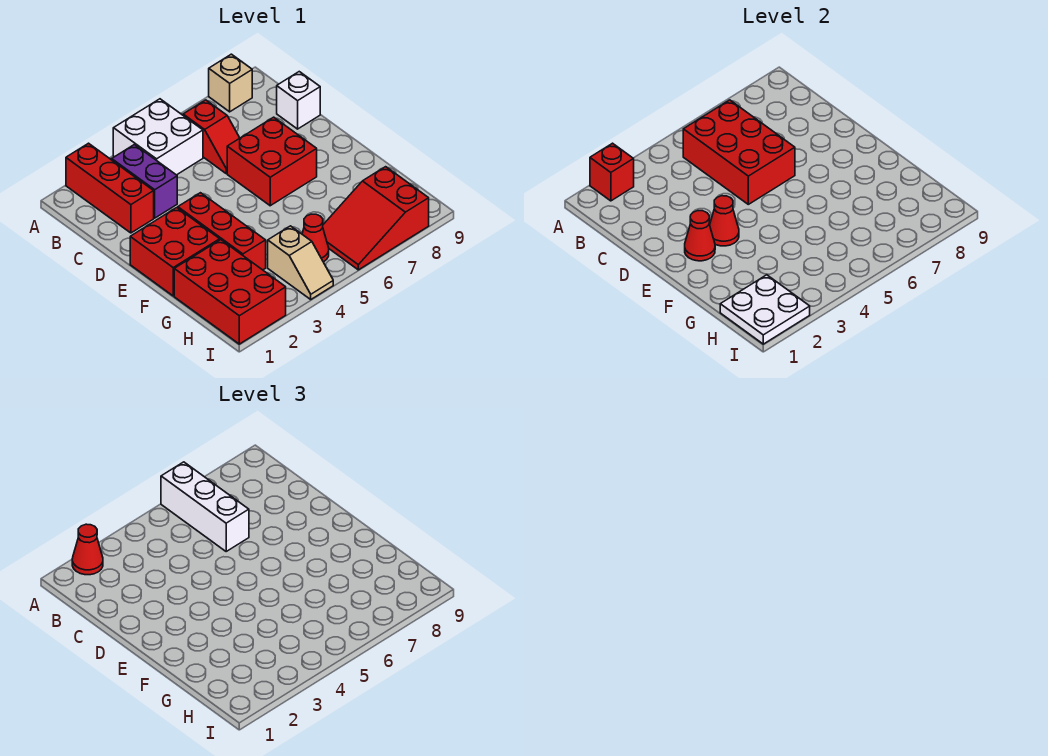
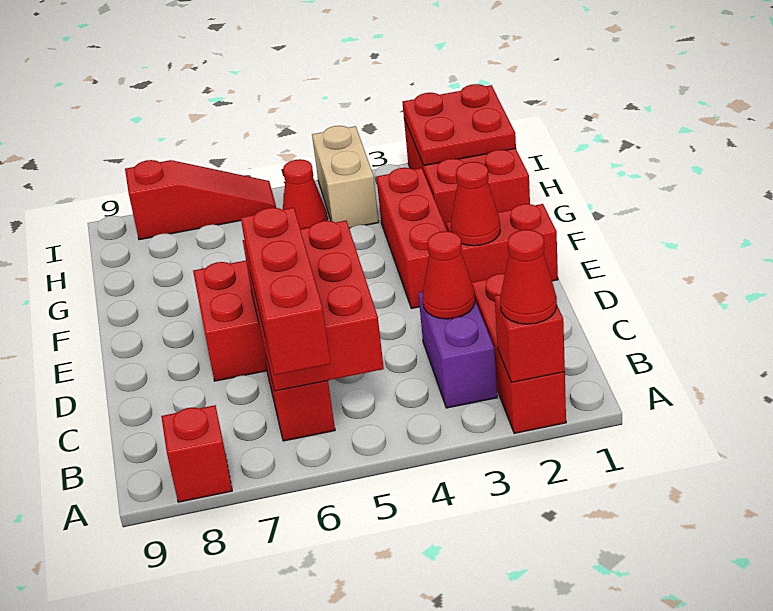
white 2x2 brick [113,99,203,175] -> none
white 1x3 brick [161,462,249,551] -> red 1x3 brick [241,208,331,375]
tan 1x1 brick [209,54,252,112] -> red 1x1 brick [161,405,232,502]
white 1x1 brick [277,72,320,129] -> none
red 2x2 brick [130,208,220,296] -> red 1x2 brick [446,204,558,282]
red 1x1 cone [710,196,739,246] -> red 1x1 cone moved to [423,231,475,319]
white 2x2 plate [720,275,810,344] -> red 2x2 plate [402,84,516,166]
tan 1x2 slope [268,226,333,299] -> tan 1x2 brick [312,126,379,228]
red 2x3 slope [323,167,429,270] -> red 1x3 slope [125,160,276,240]

